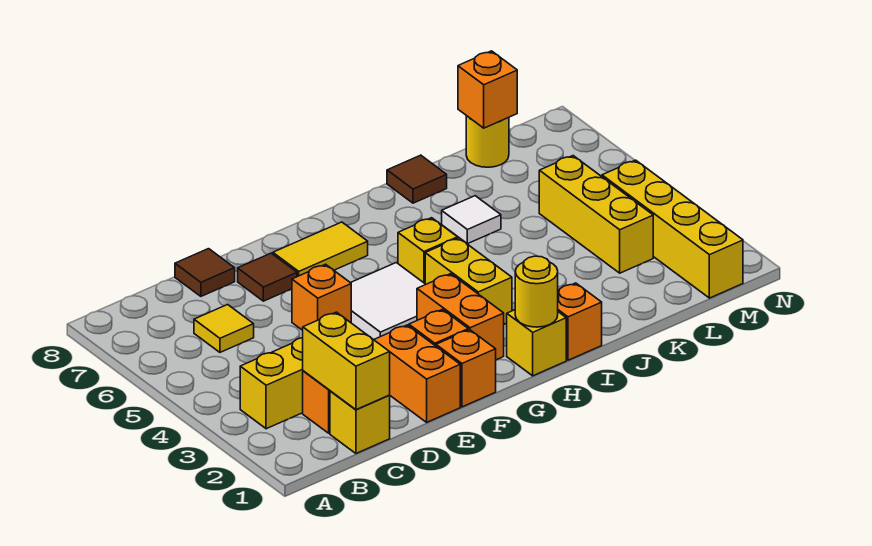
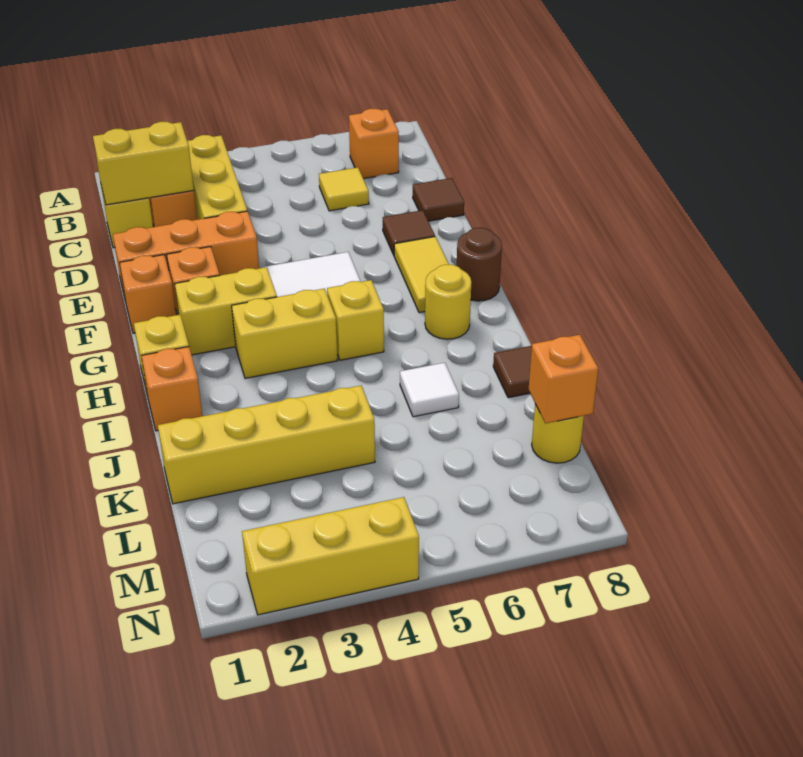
orange 1x2 brick [374,325,460,422] -> orange 1x3 brick [113,211,259,297]
orange 1x1 brick [292,264,351,330] -> orange 1x1 brick moved to [349,109,399,179]
orange 1x2 brick [417,274,504,360] -> yellow 1x2 brick [175,267,277,355]
none -> brown 1x1 round brick [457,228,502,301]
yellow 1x1 round brick [515,256,558,327] -> yellow 1x1 round brick moved to [425,264,471,339]
yellow 1x3 brick [539,156,653,273] -> yellow 1x3 brick moved to [242,497,419,615]
yellow 1x4 brick [602,160,743,298] -> yellow 1x4 brick moved to [158,386,375,504]

